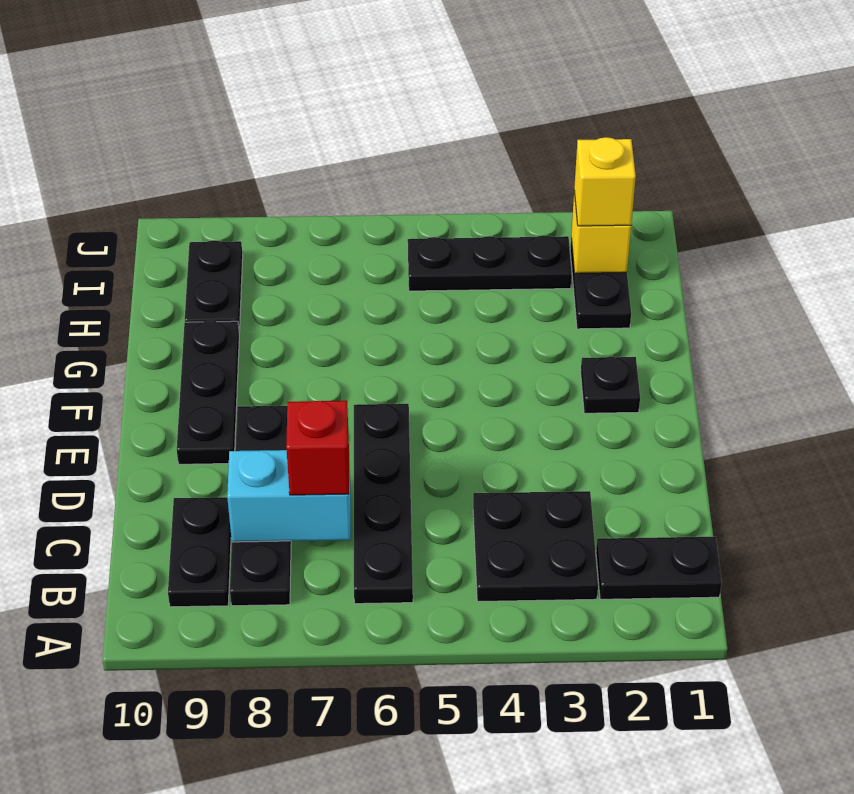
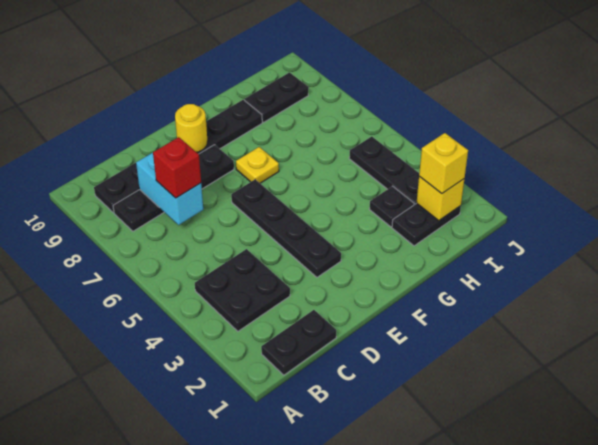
black 1x2 plate [596,537,722,599] -> black 1x2 plate turned to [261,310,336,375]
black 1x4 plate [354,404,413,604] -> black 1x4 plate turned to [231,180,341,277]
none -> yellow 1x1 round brick [175,104,208,152]
black 1x1 plate [581,357,640,413] -> black 1x1 plate moved to [369,186,414,227]
none -> yellow 1x1 plate [236,147,279,183]

